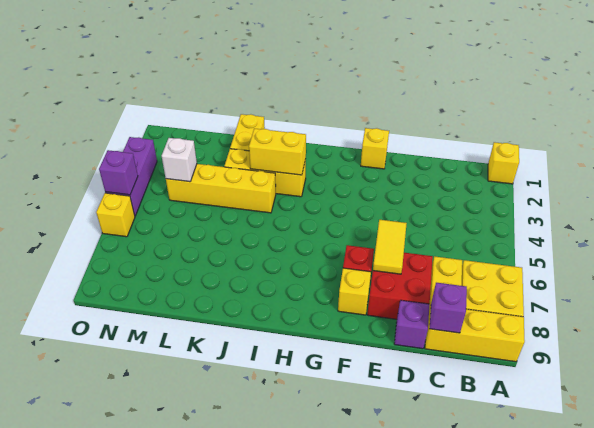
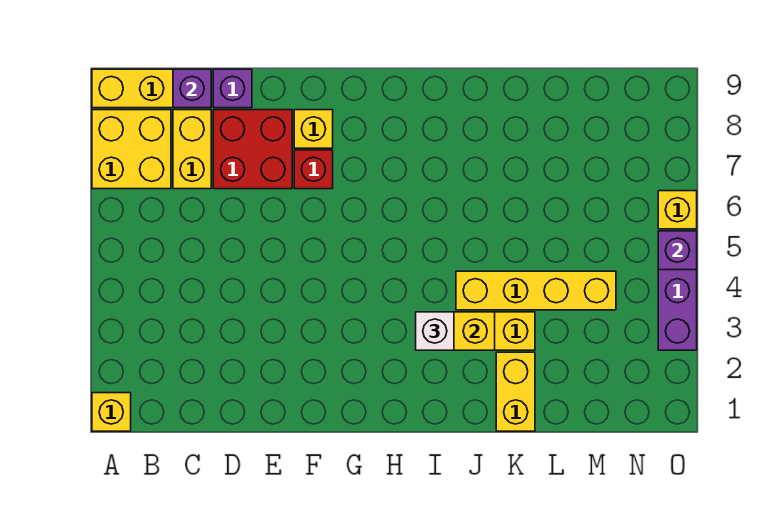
yellow 1x2 tile [373,220,407,274] -> none
yellow 1x1 brick [361,128,389,169] -> none
white 1x1 brick [162,138,197,182] -> white 1x1 brick moved to [416,312,454,350]

